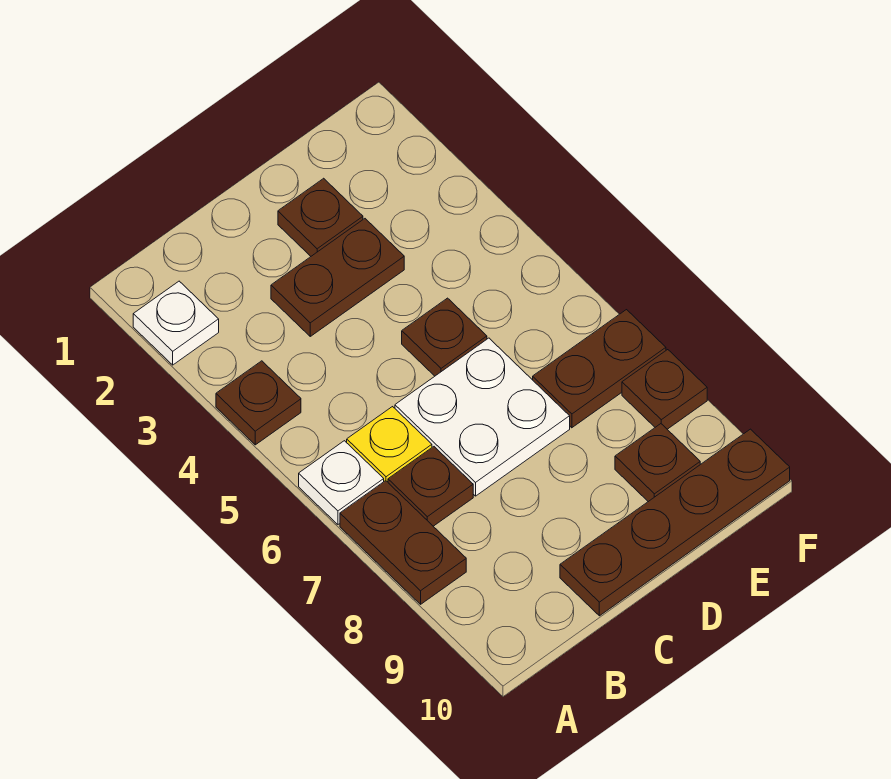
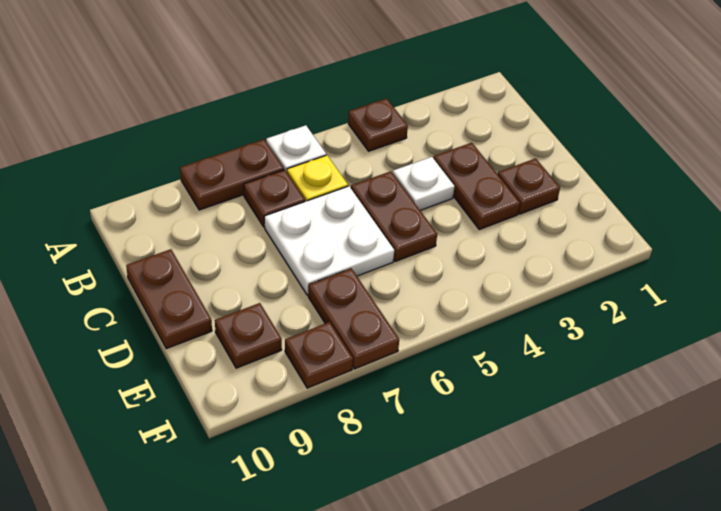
white 1x1 plate [133,281,219,365] -> white 1x1 plate moved to [393,157,455,210]
brown 1x4 plate [560,429,790,616] -> brown 1x2 plate [126,249,212,349]
brown 1x1 plate [402,298,487,376] -> brown 1x2 plate [351,171,437,261]

